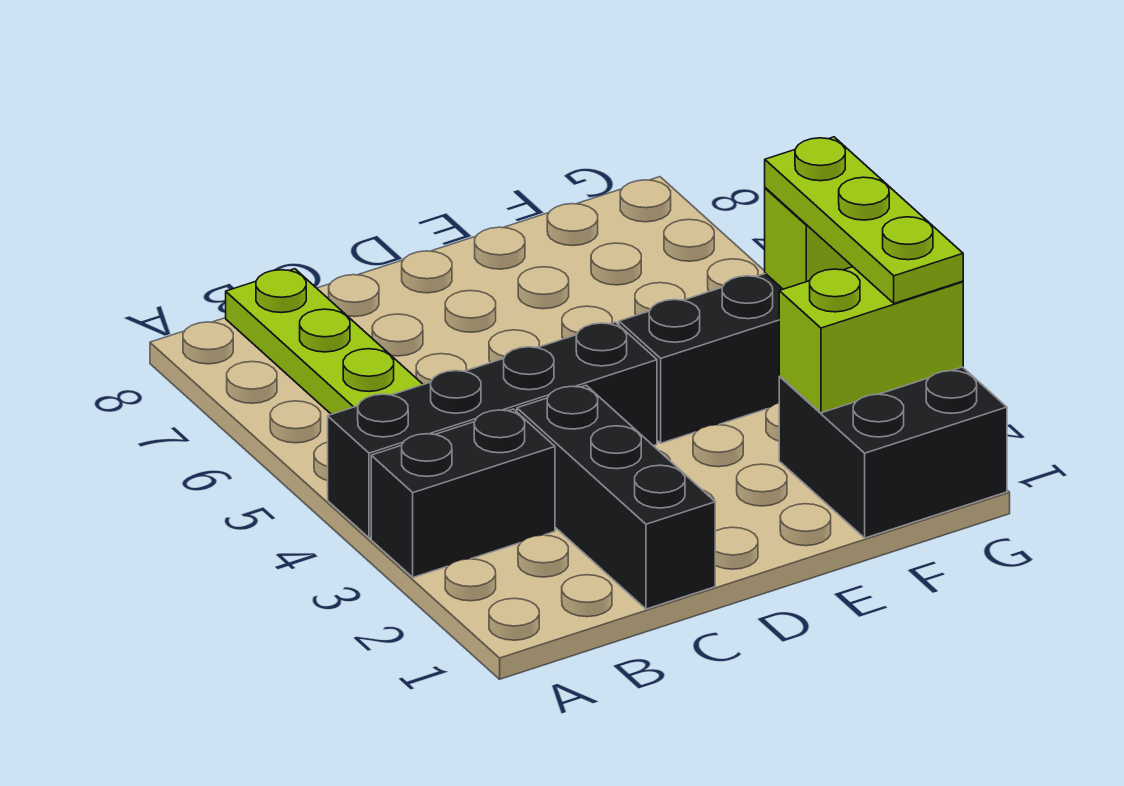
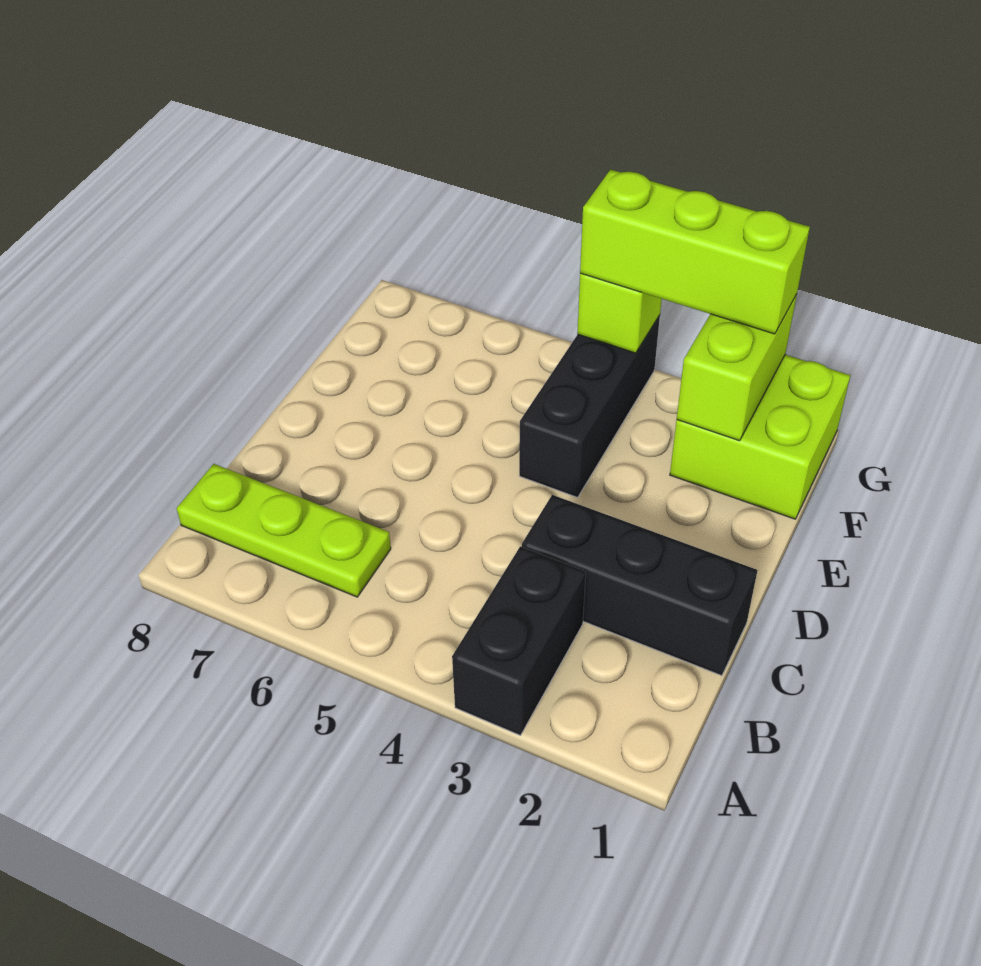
black 1x4 brick [328,322,657,538] -> none
black 2x2 brick [779,367,1007,538] -> lime 2x2 brick [670,355,850,519]
lime 1x3 plate [765,137,963,303] -> lime 1x3 brick [580,169,810,334]

